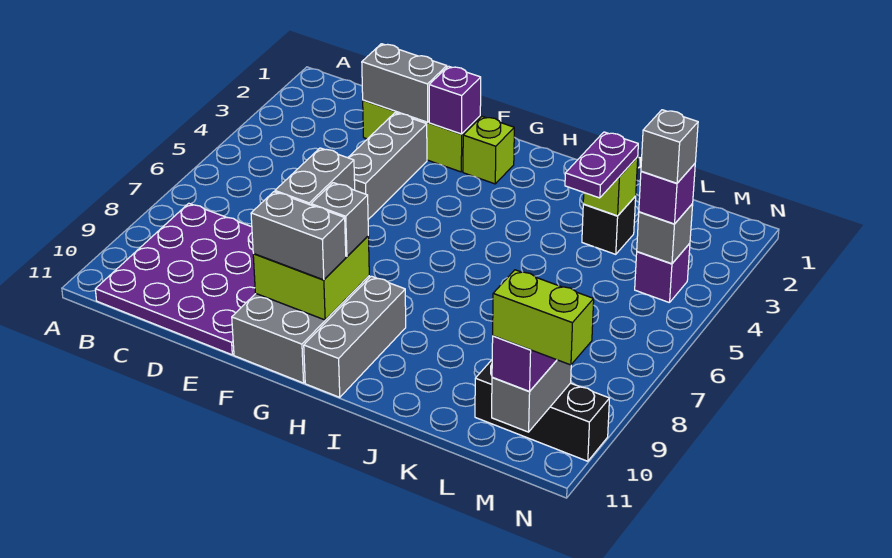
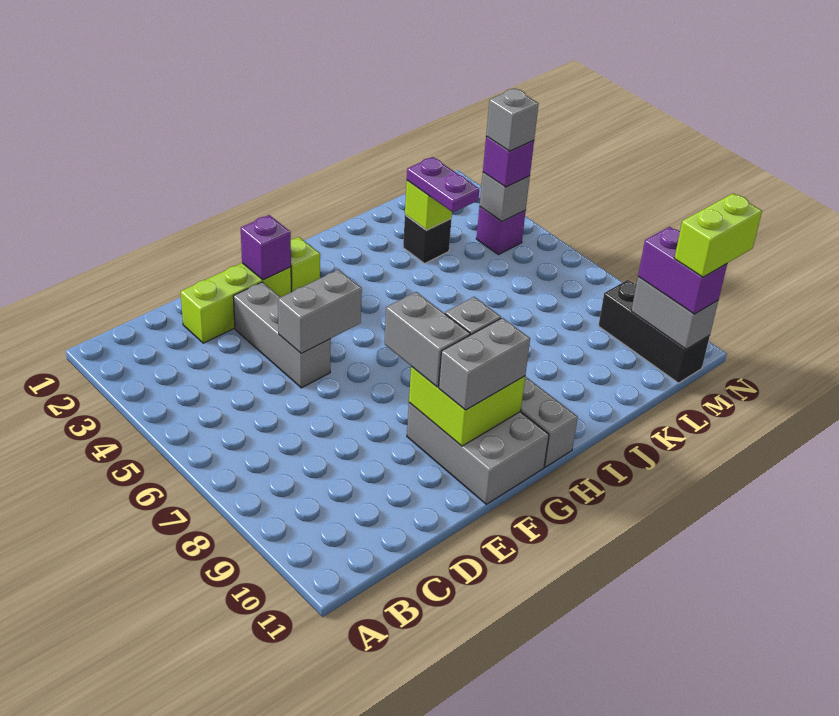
purple 4x4 plate [95,203,256,355] -> none
grey 1x2 brick [362,44,447,122] -> grey 1x2 brick moved to [278,270,362,353]
black 1x3 brick [475,360,610,461] -> black 1x3 brick turned to [599,280,710,383]

